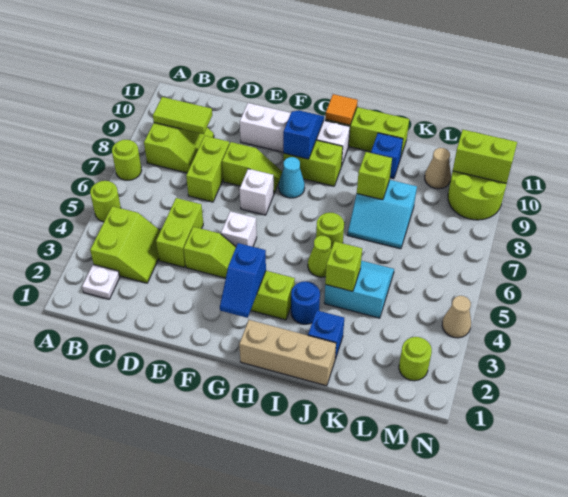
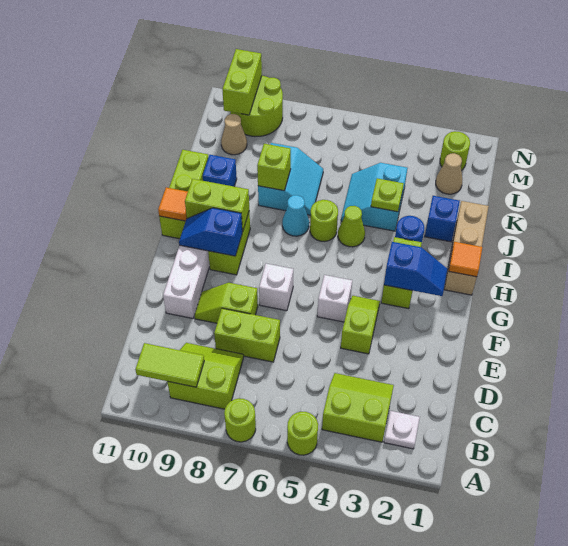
lime 1x2 tile [153,97,212,134] -> lime 1x2 tile turned to [135,343,204,387]
lime 1x2 brick [156,198,203,267] -> lime 1x2 brick moved to [185,179,249,232]
lime 1x2 slope [222,142,282,193] -> lime 1x2 slope turned to [194,283,258,323]
cyan 1x1 cone [279,157,305,198] -> cyan 1x1 cone moved to [282,195,309,236]
none -> orange 1x1 tile [449,242,482,277]
lime 1x1 brick [325,241,362,291] -> lime 1x1 plate [371,178,404,212]
tan 1x1 cone [442,296,471,338] -> tan 1x1 cone moved to [436,153,462,194]

